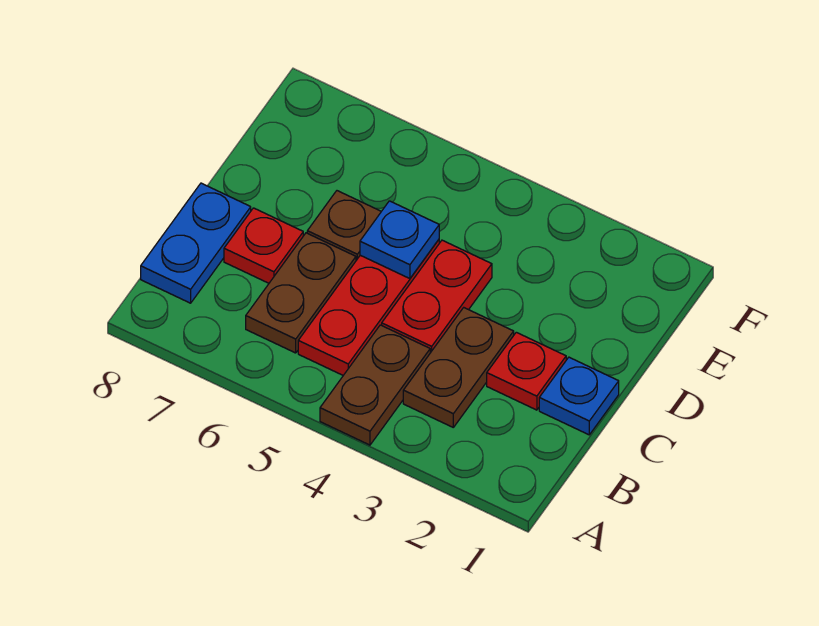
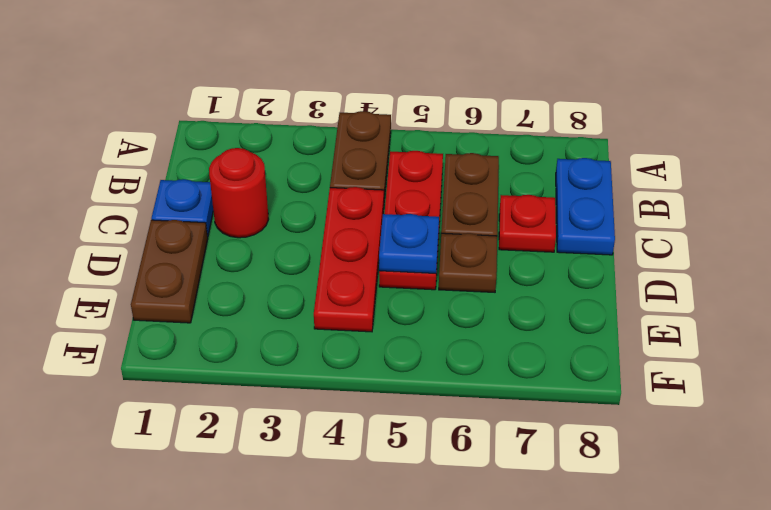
brown 1x2 plate [403,308,514,427] -> brown 1x2 plate moved to [131,220,208,323]
red 1x1 plate [487,332,566,410] -> red 1x1 round brick [209,148,269,238]
red 1x2 plate [382,240,492,353] -> red 1x3 plate [314,187,384,332]

